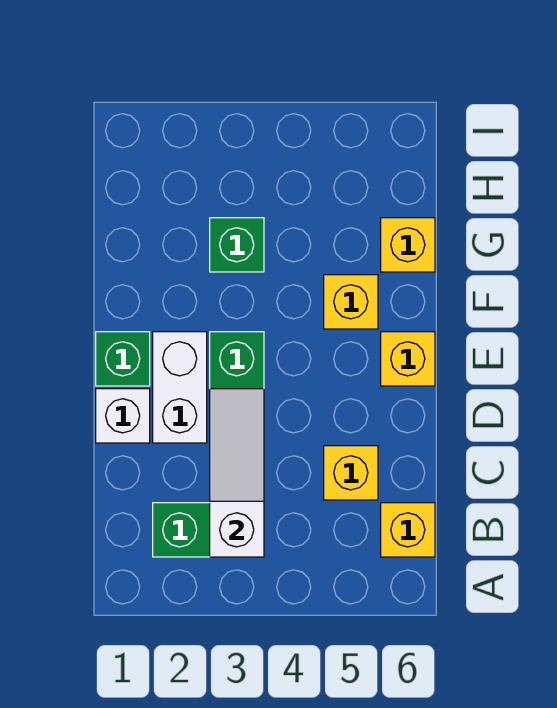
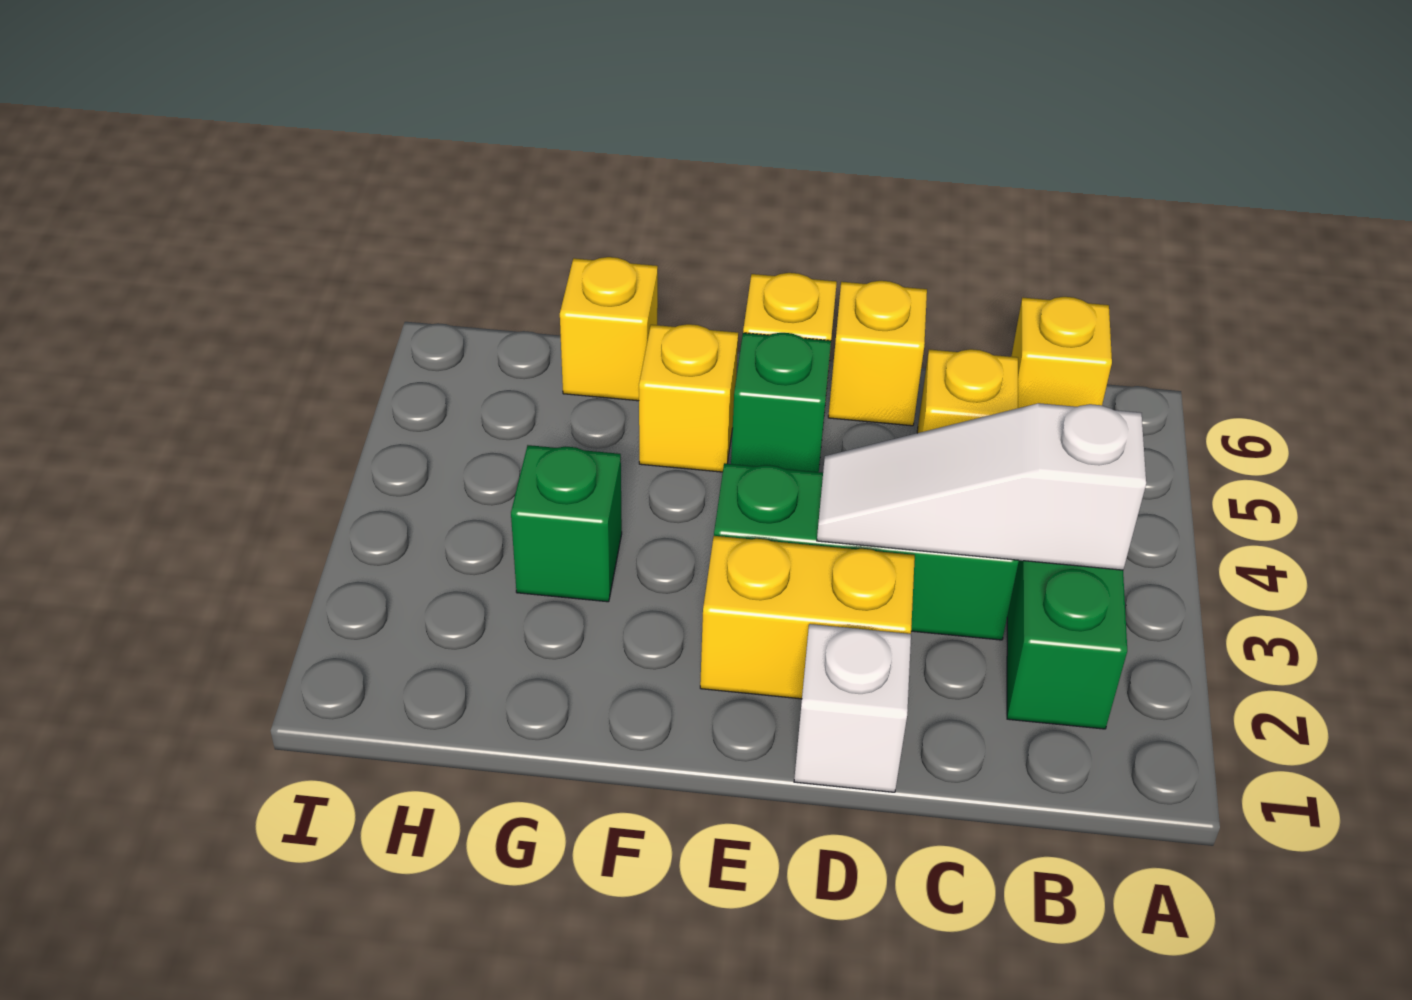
white 1x2 brick [153,332,207,443] -> yellow 1x2 brick [700,536,915,699]
none -> yellow 1x1 brick [828,281,927,426]
green 1x1 brick [96,332,150,386] -> green 1x1 brick moved to [731,333,831,472]

